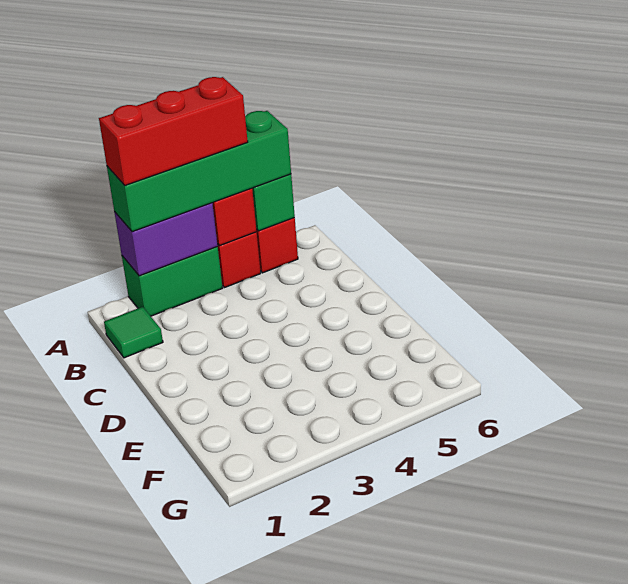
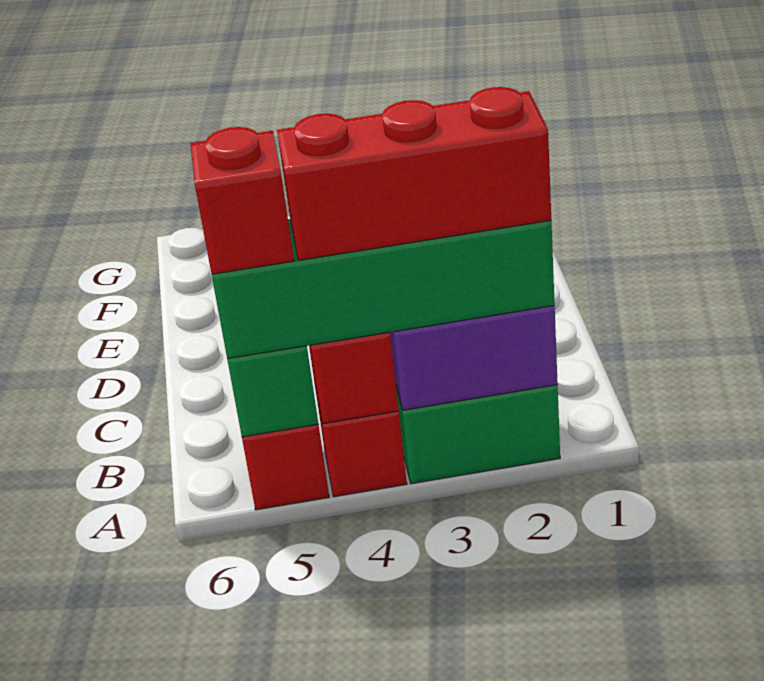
none -> red 1x1 brick [190,127,294,274]
green 1x1 tile [104,307,163,358] -> none

